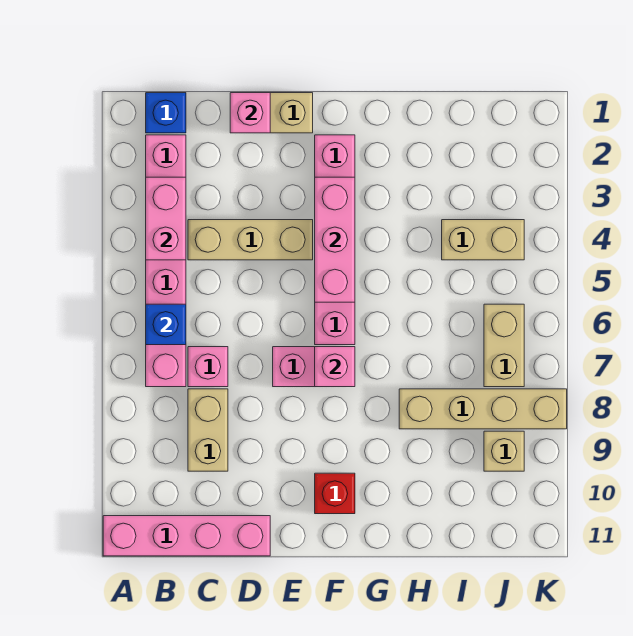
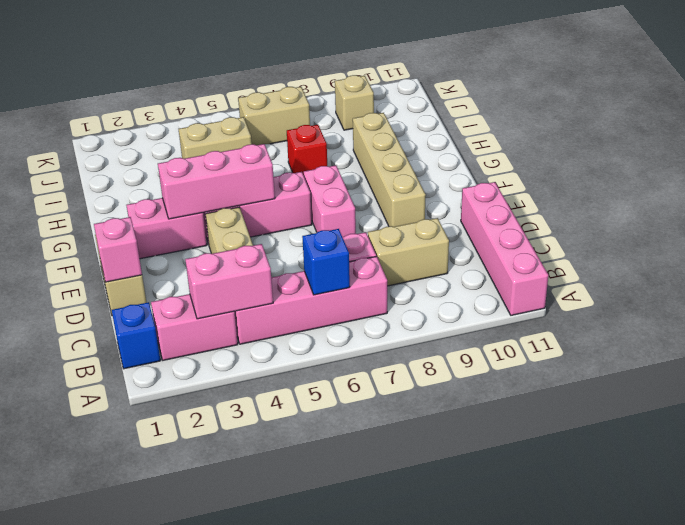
pink 1x1 brick [315,347,355,387] -> none
red 1x1 brick [315,473,355,514] -> red 1x1 brick moved to [287,125,327,175]
tan 1x4 brick [399,389,567,429] -> tan 1x4 brick moved to [353,113,426,227]
tan 1x2 brick [442,220,524,260] -> tan 1x2 brick turned to [179,117,252,159]

